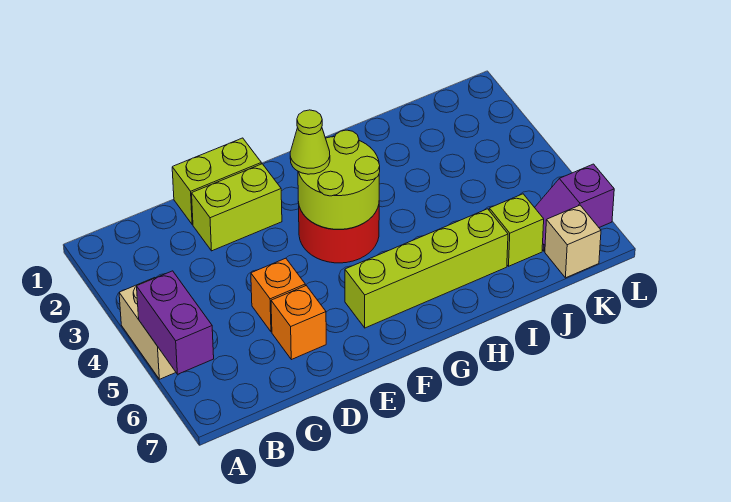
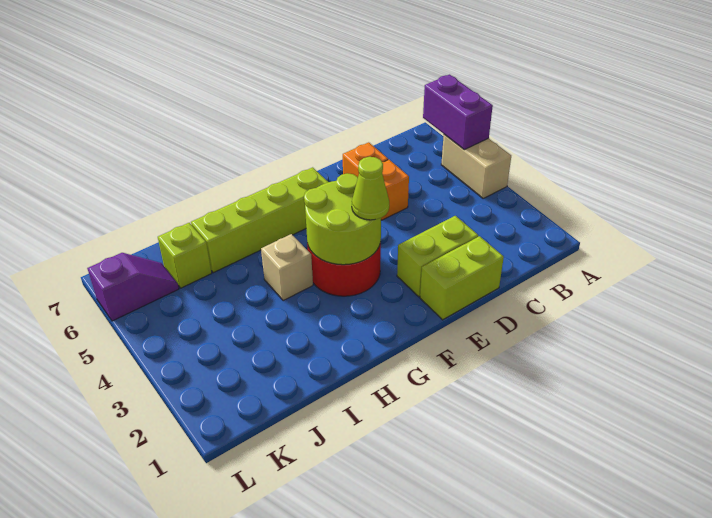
tan 1x1 brick [545,205,601,278] -> tan 1x1 brick moved to [261,234,313,301]

